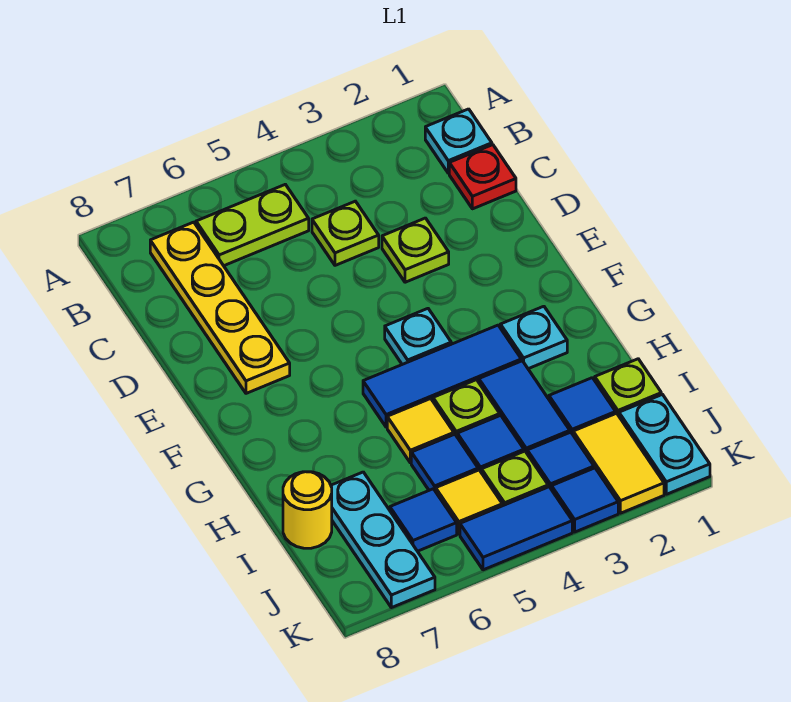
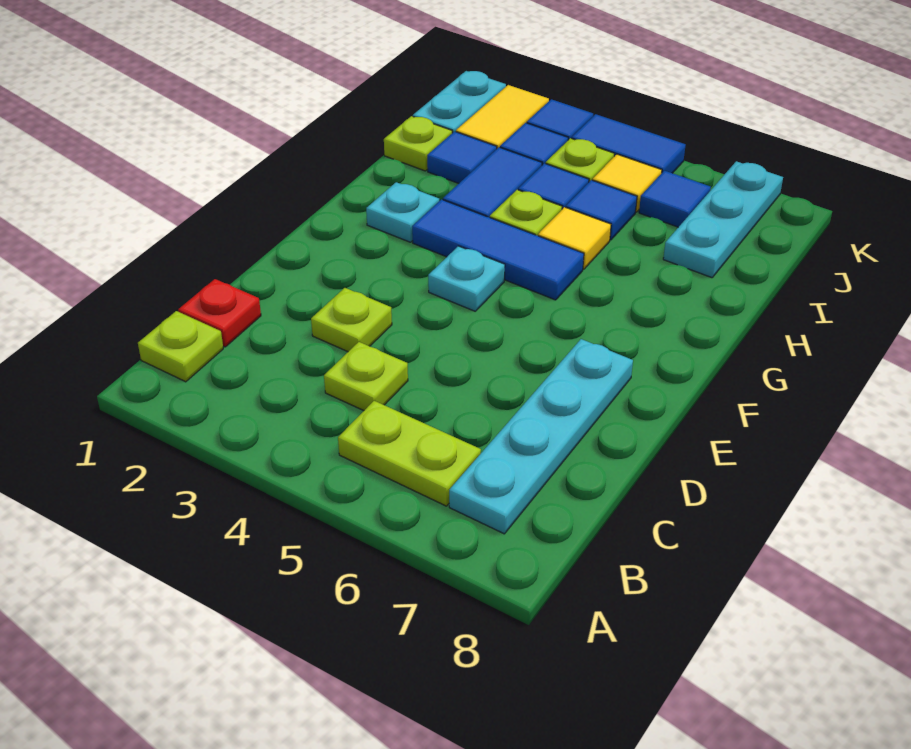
cyan 1x1 plate [425,109,492,173] -> lime 1x1 plate [138,311,223,382]
yellow 1x4 plate [150,222,290,393] -> cyan 1x4 plate [449,339,633,534]
yellow 1x1 round brick [283,472,332,548] -> none

